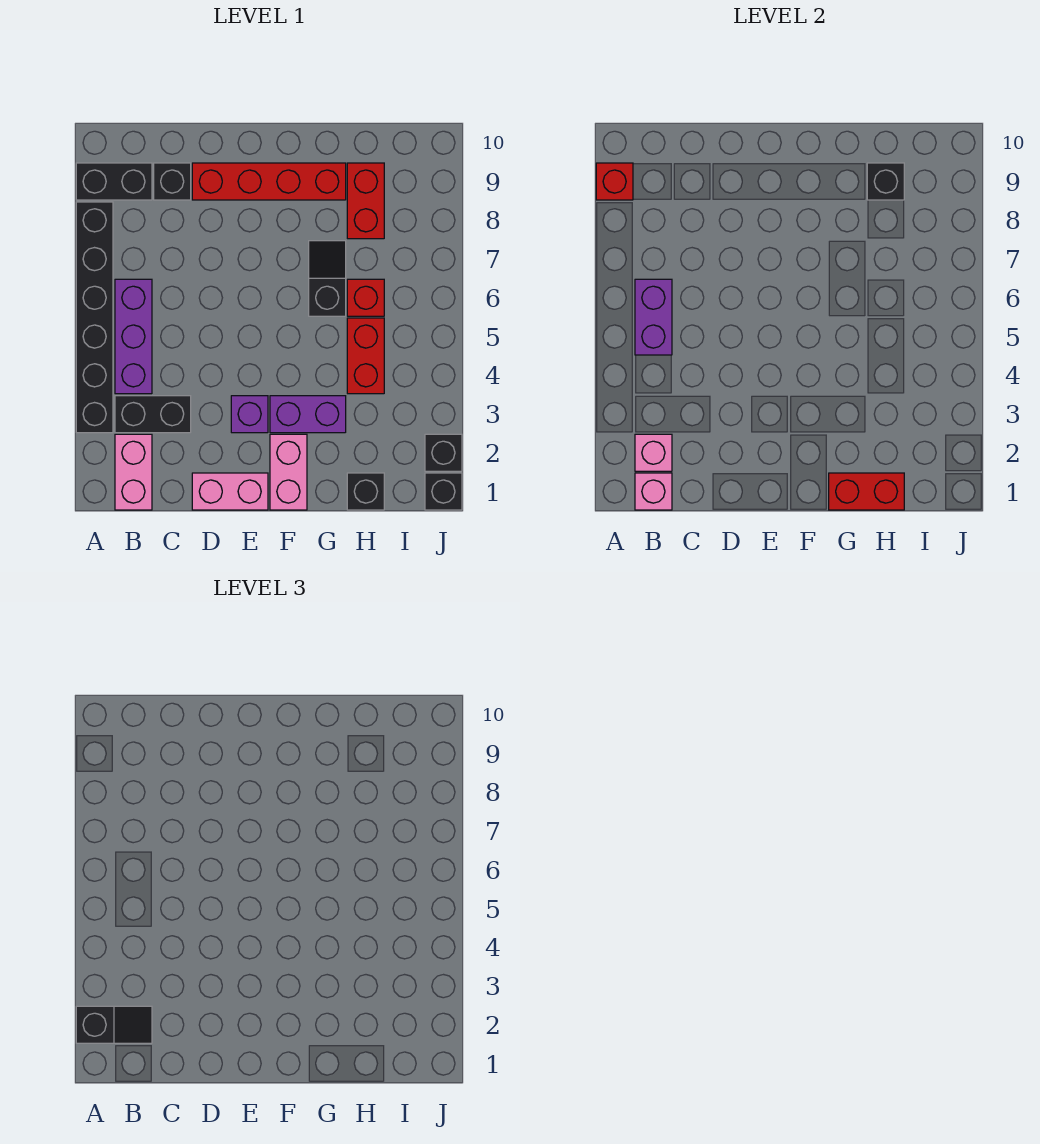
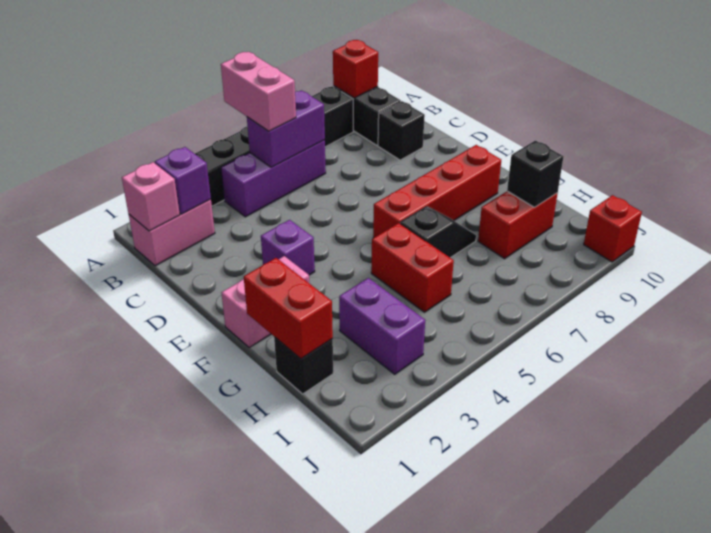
black 1x2 slope [76,1006,152,1043] -> none
pink 1x1 brick [635,434,672,471] -> purple 1x1 brick [155,147,211,214]
black 1x2 brick [115,396,191,433] -> none
pink 1x2 brick [192,473,268,510] -> pink 1x2 brick moved to [221,52,296,131]
red 1x4 brick [192,163,346,200] -> red 1x4 brick turned to [373,145,501,238]
purple 1x2 brick [270,396,346,433] -> purple 1x2 brick moved to [339,278,425,374]
red 1x2 brick [347,318,384,394] -> red 1x2 brick turned to [371,223,454,312]
red 1x1 brick [347,279,384,316] -> red 1x1 brick moved to [584,195,642,262]
black 1x1 brick [425,473,462,510] -> none
black 1x1 brick [425,434,462,471] -> none

